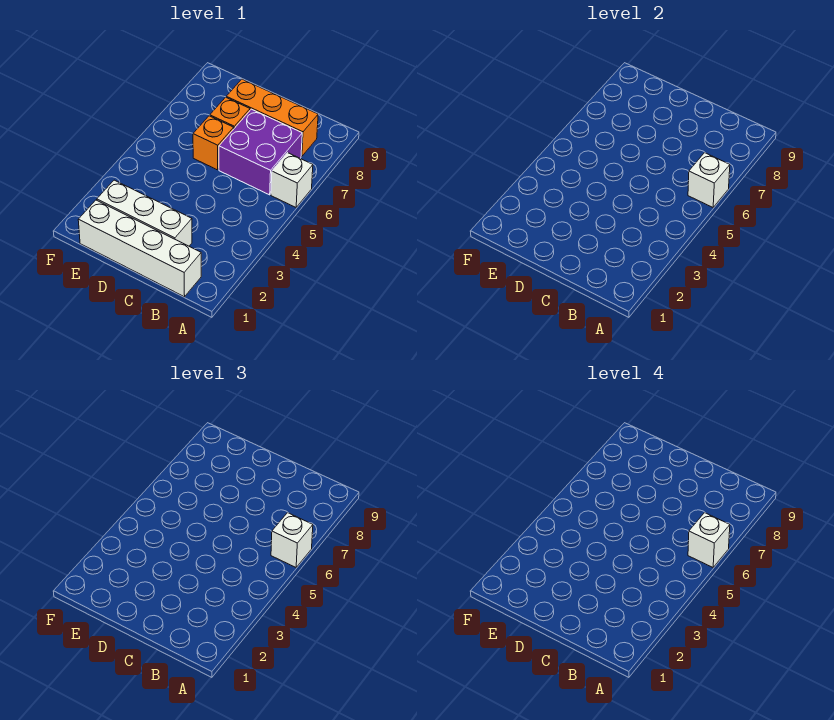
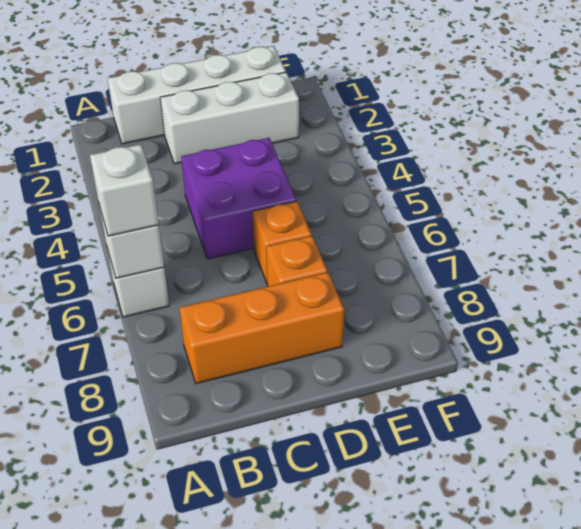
white 1x1 brick [688,513,730,567] -> none
purple 2x2 brick [219,109,302,195] -> purple 2x2 brick moved to [181,138,297,259]

